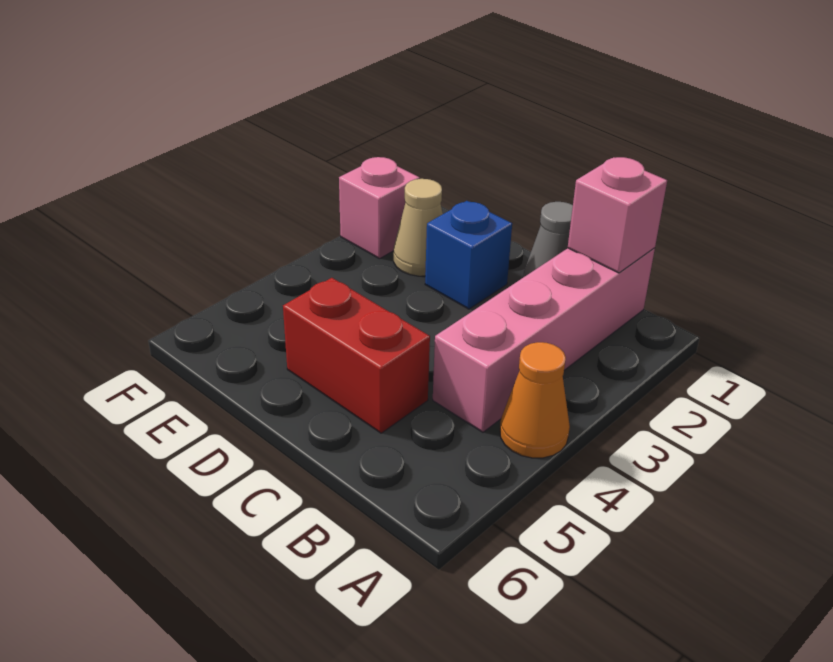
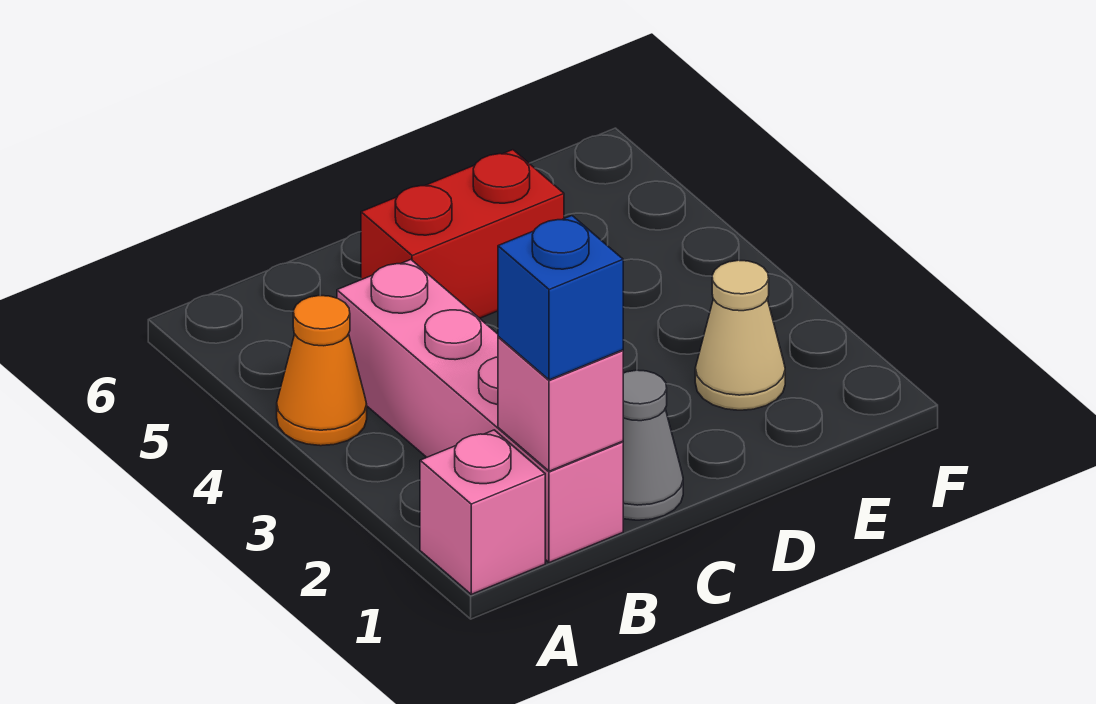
blue 1x1 brick [425,201,512,309] -> blue 1x1 brick moved to [498,216,623,380]
pink 1x1 brick [339,157,420,259] -> pink 1x1 brick moved to [420,430,545,594]

